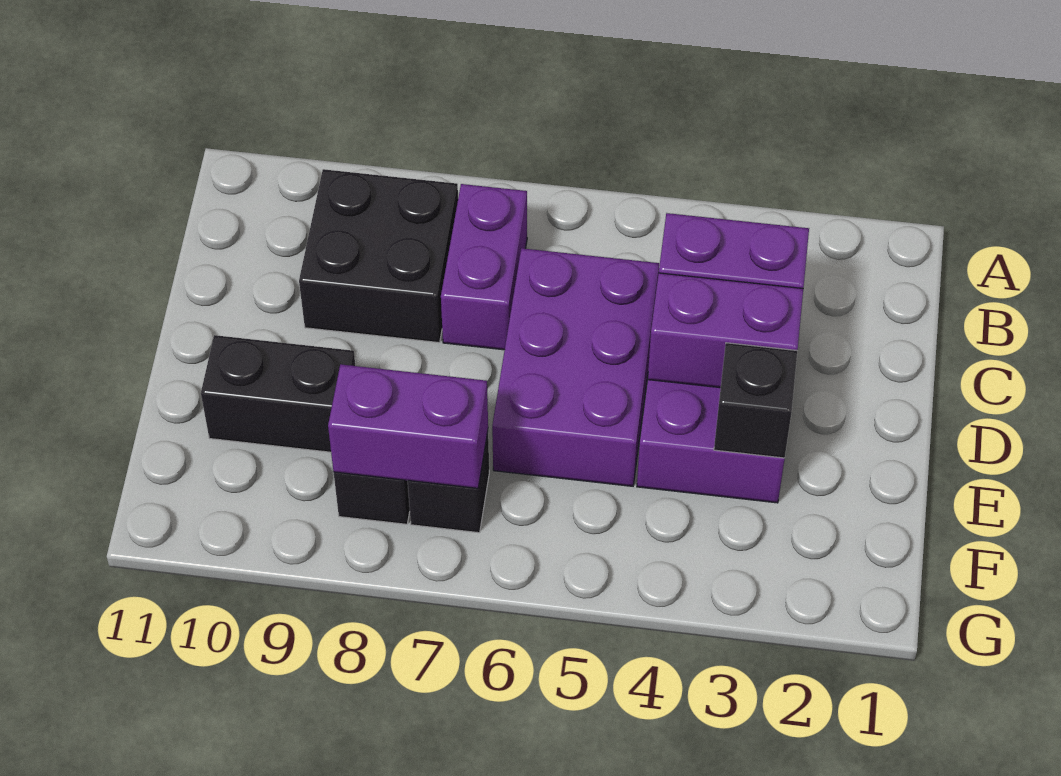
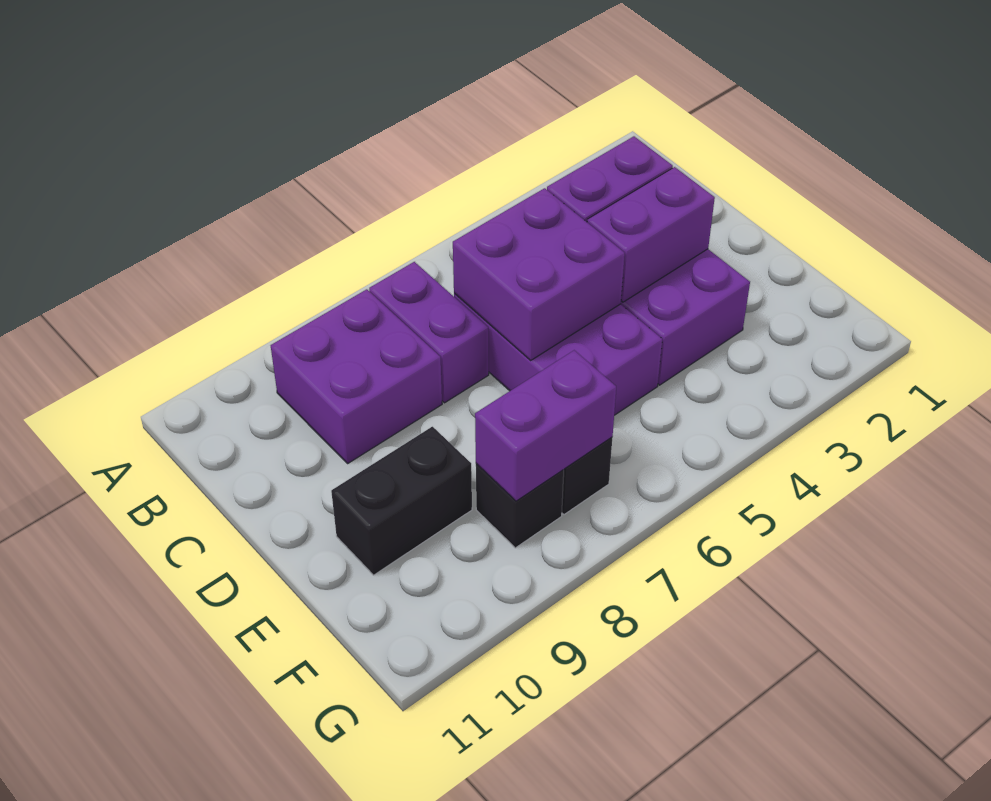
black 2x2 brick [299,169,458,343] -> purple 2x2 brick [271,289,442,463]
none -> purple 2x2 brick [453,188,625,361]
black 1x1 brick [714,343,797,458] -> none

